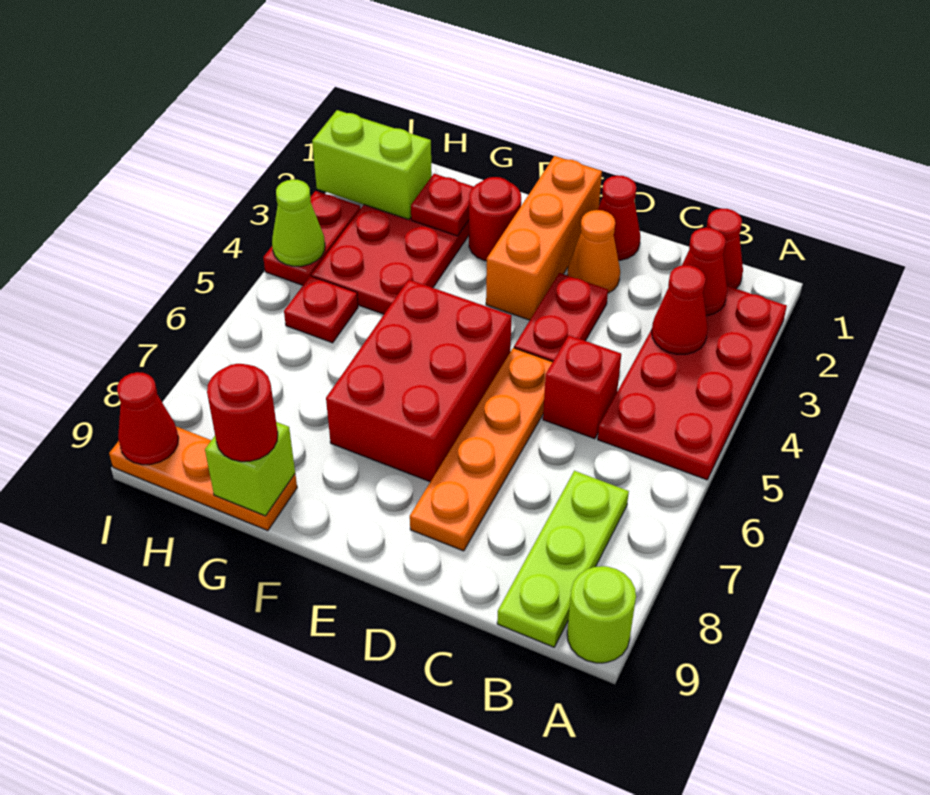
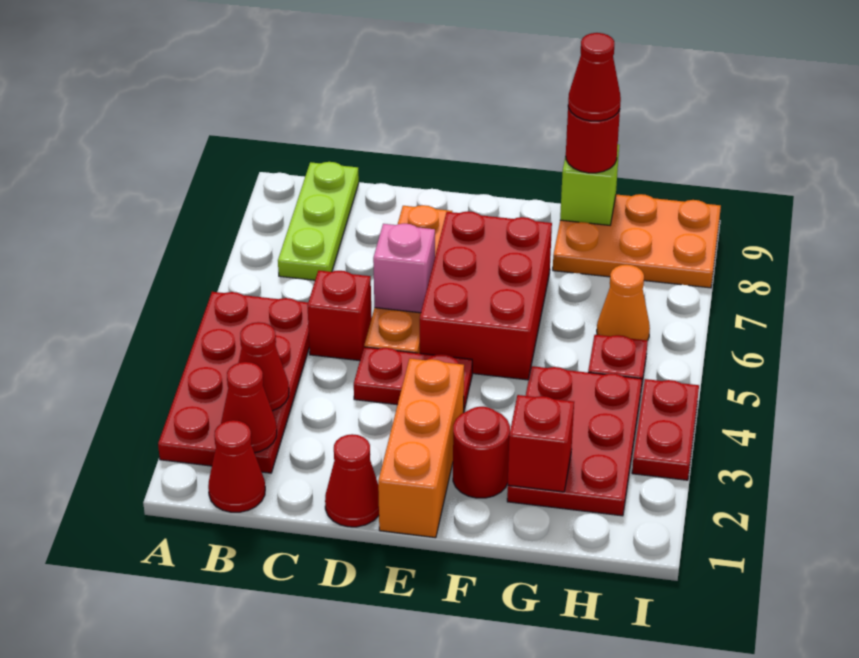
lime 1x1 round brick [567,566,636,663] -> none
orange 1x1 cone [567,210,620,293] -> orange 1x1 cone moved to [597,265,650,340]
red 1x2 plate [514,273,608,362] -> red 1x2 plate turned to [354,347,472,410]
none -> pink 1x1 brick [373,224,435,313]
red 1x1 plate [411,174,474,236] -> red 1x1 brick [508,395,574,492]
orange 1x3 plate [109,427,297,531] -> orange 2x3 plate [553,194,721,288]
lime 1x2 brick [312,110,432,220] -> none
lime 1x1 cone [272,179,325,266] -> none
red 1x1 cone [117,372,178,465] -> red 1x1 cone moved to [568,33,621,121]

